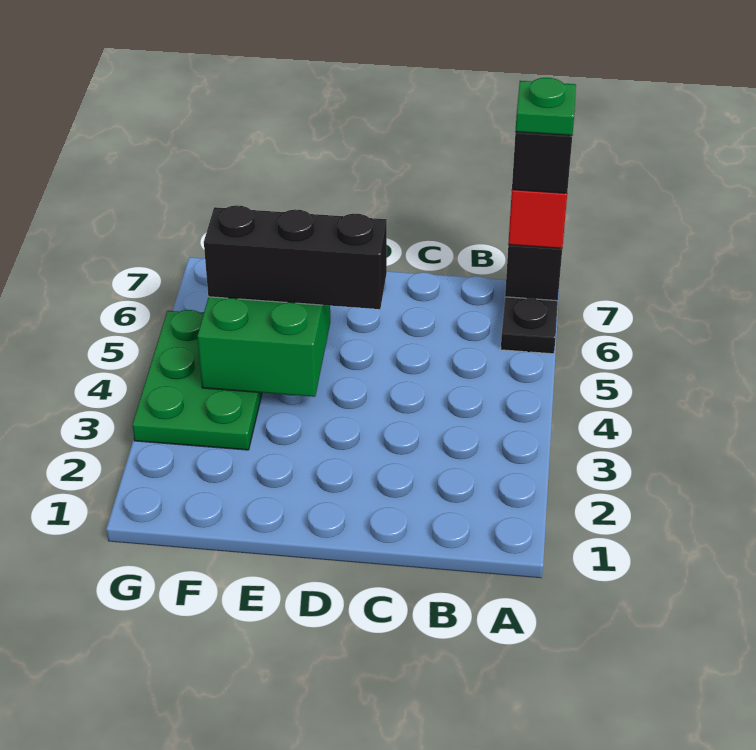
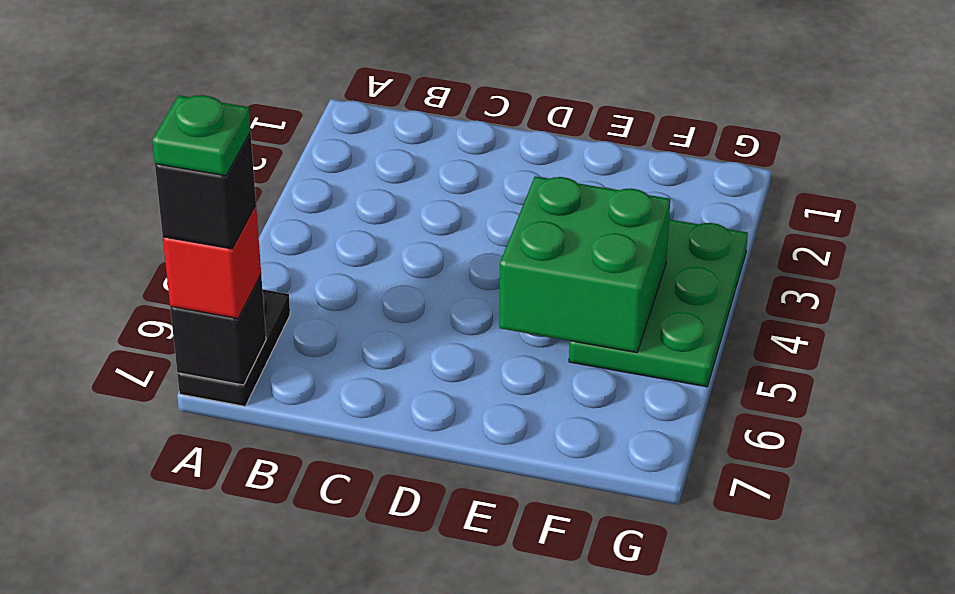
black 1x3 brick [204,205,387,309] -> none

